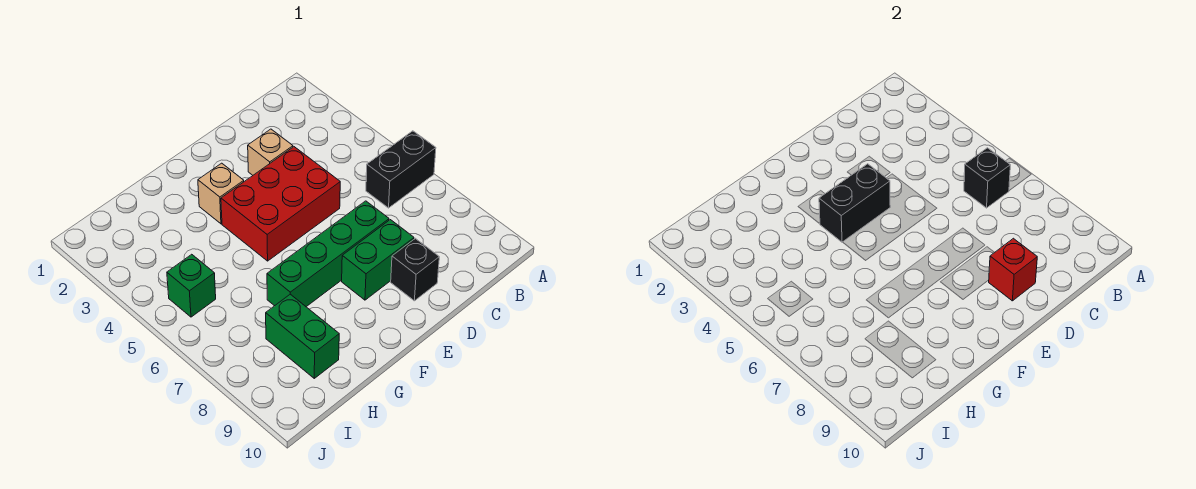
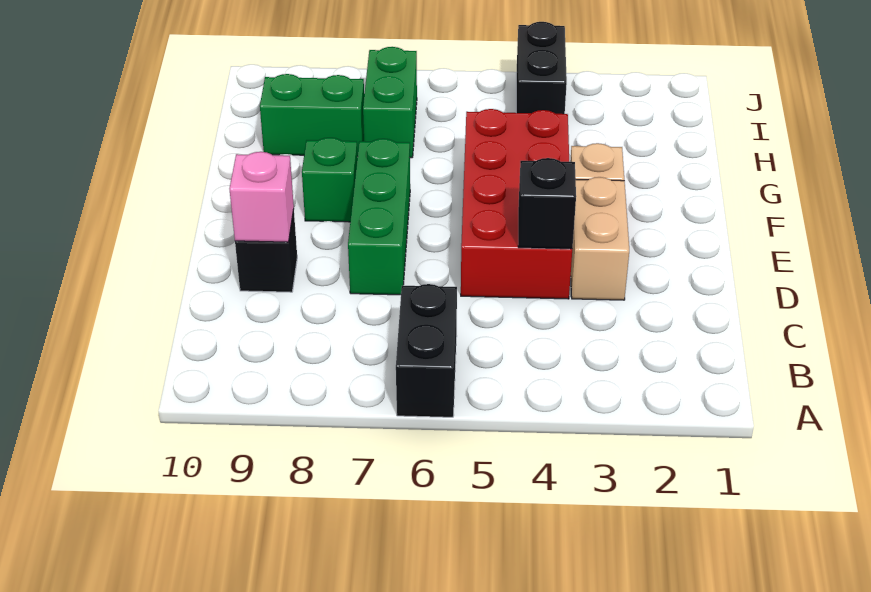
black 1x1 brick [964,148,1010,208] -> black 1x1 brick moved to [518,158,576,249]
tan 1x1 brick [248,129,293,175] -> tan 1x2 brick [571,177,629,300]
red 2x3 brick [221,147,340,261] -> red 2x4 brick [461,109,572,299]
green 1x4 brick [267,201,389,307] -> green 1x3 brick [348,139,410,295]
green 1x2 brick [342,220,414,300] -> green 1x2 brick moved to [363,47,417,158]
red 1x1 brick [989,238,1037,301] -> pink 1x1 brick [230,152,294,242]
black 1x2 brick [819,164,890,242] -> black 1x2 brick moved to [516,22,567,114]
green 1x1 brick [167,254,216,317] -> green 1x1 brick moved to [302,138,357,222]

